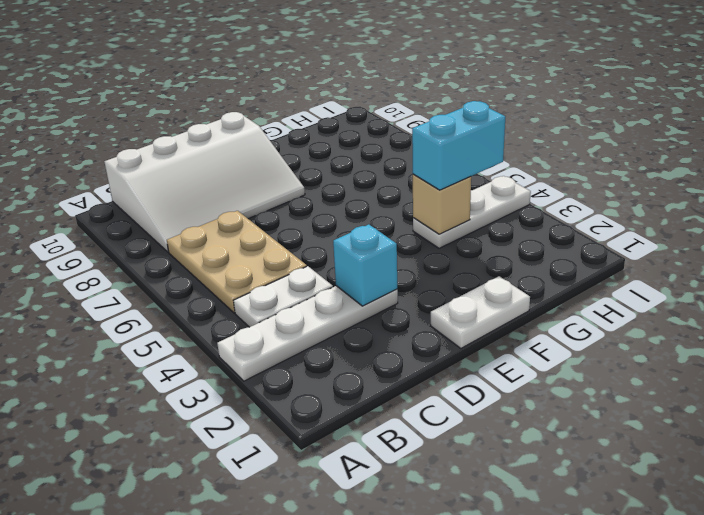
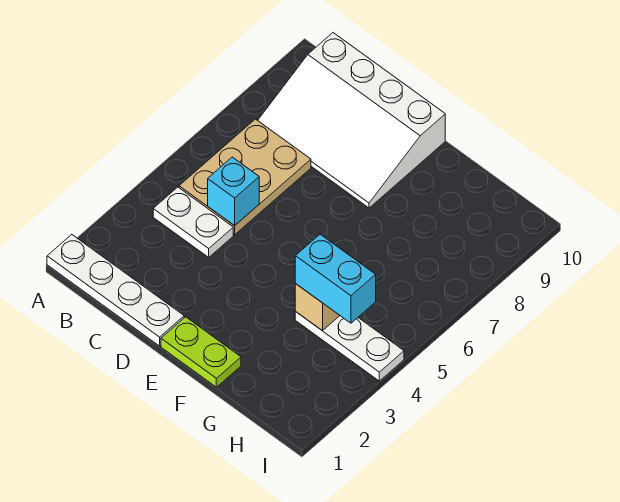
white 1x4 plate [217,286,398,381] -> white 1x4 plate moved to [47,235,184,346]
cyan 1x1 brick [333,224,397,306] -> cyan 1x1 brick moved to [208,157,259,226]
white 1x2 plate [431,276,530,348] -> lime 1x2 plate [161,317,241,387]

